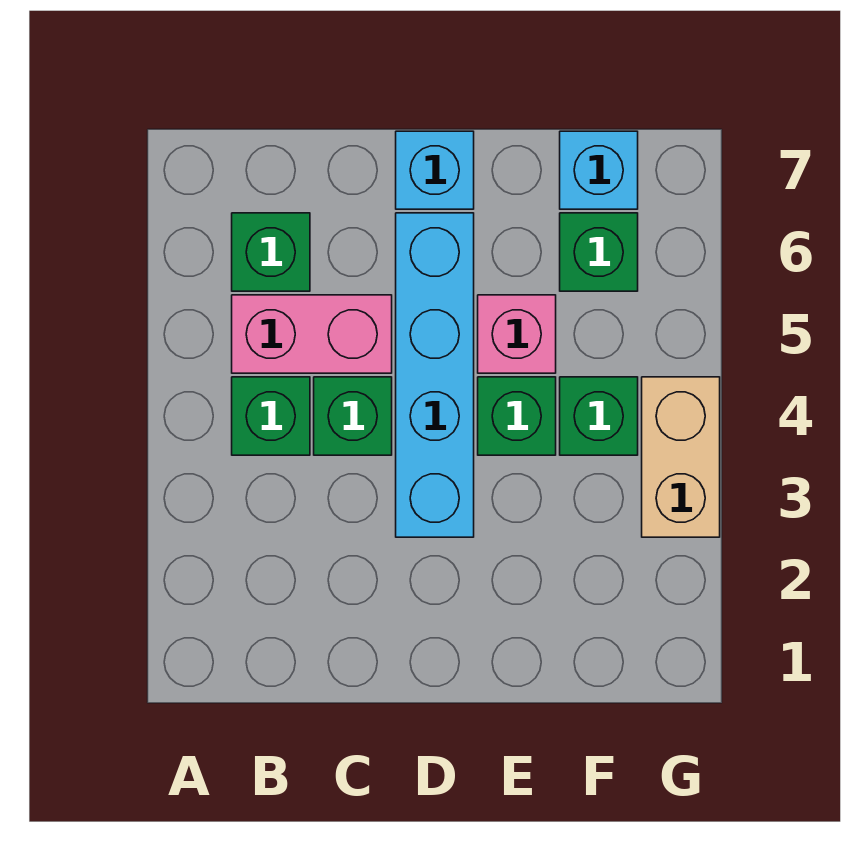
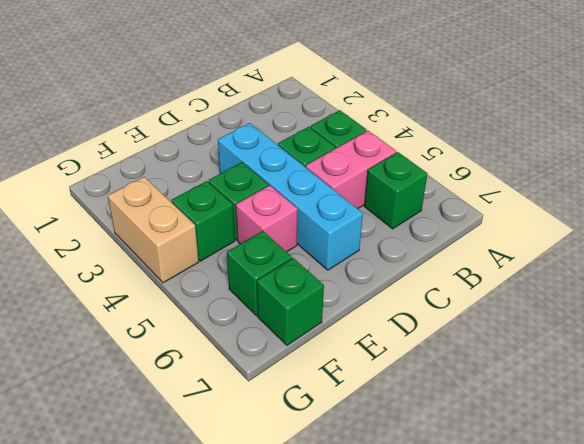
cyan 1x1 brick [396,131,474,209] -> none
cyan 1x1 brick [560,131,638,209] -> green 1x1 brick [257,258,324,345]

